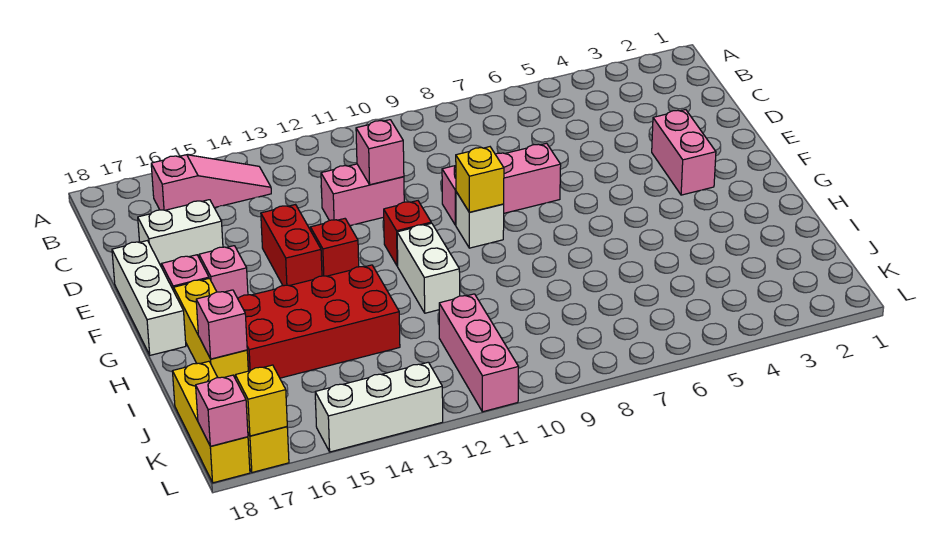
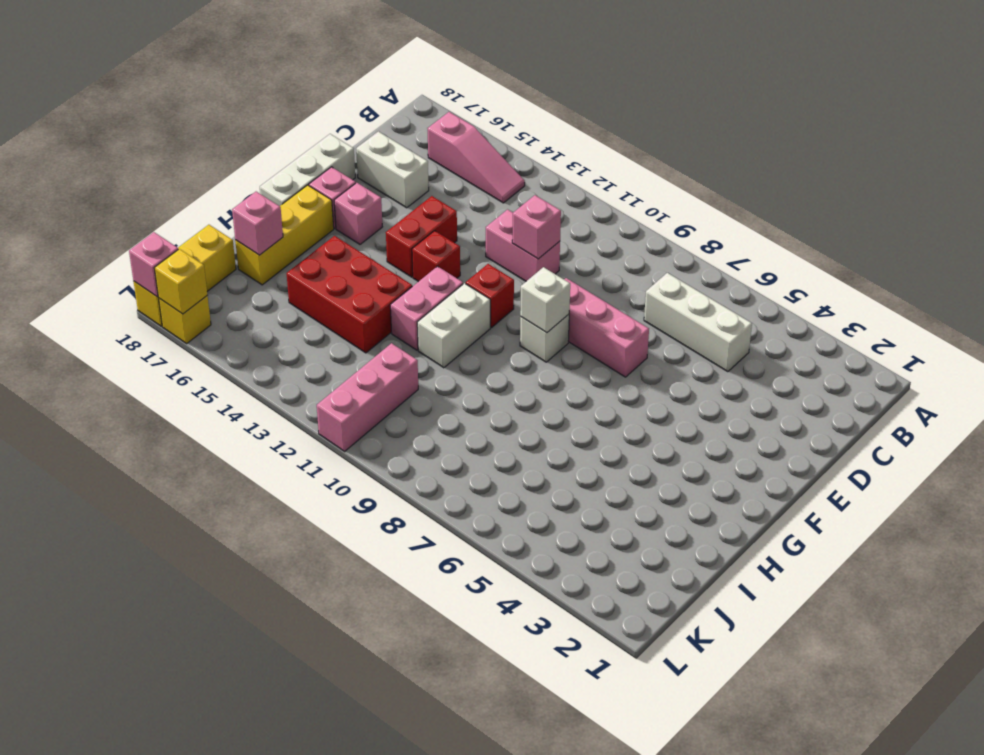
pink 1x2 brick [652,110,716,195] -> pink 1x2 brick moved to [390,266,463,350]
yellow 1x1 brick [456,147,504,212] -> white 1x1 brick [520,267,570,333]
red 2x4 brick [238,265,400,378] -> red 2x3 brick [286,236,412,353]
white 1x3 brick [315,362,443,452] -> white 1x3 brick moved to [644,273,752,372]

